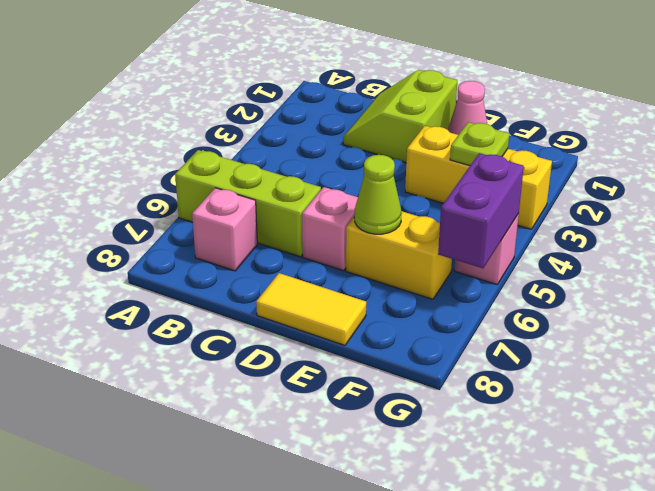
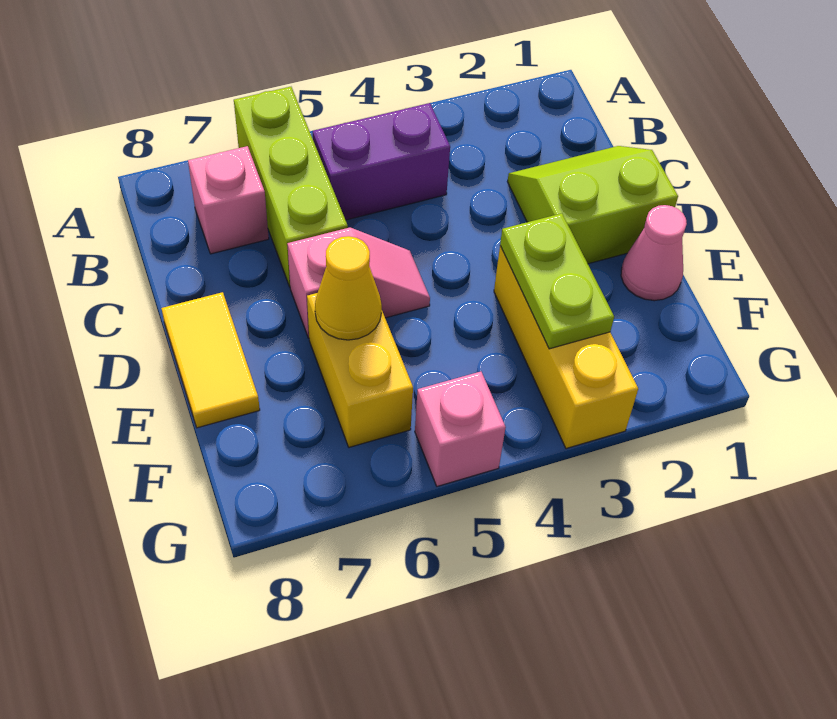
lime 1x1 cone [354,155,402,234] -> yellow 1x1 cone [315,236,382,340]
lime 1x1 plate [450,122,509,166] -> lime 1x2 plate [500,213,614,349]
purple 1x2 brick [438,153,524,268] -> purple 1x2 brick moved to [313,103,450,220]

